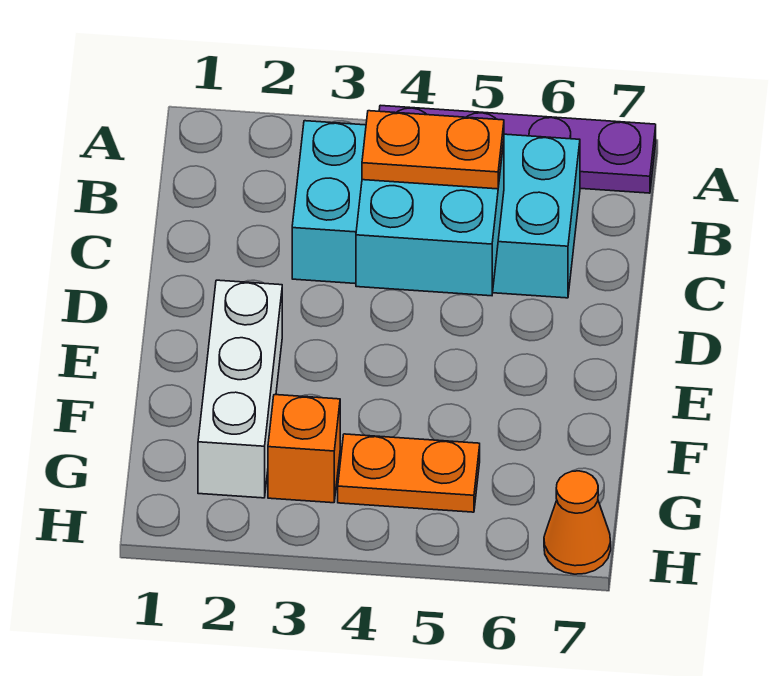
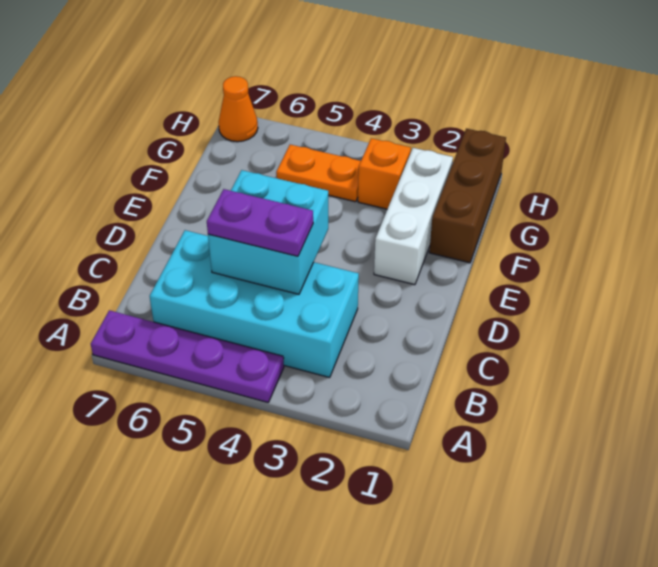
orange 1x2 plate [362,111,504,189] -> purple 1x2 plate [207,189,313,256]
none -> brown 1x3 brick [429,129,506,263]

